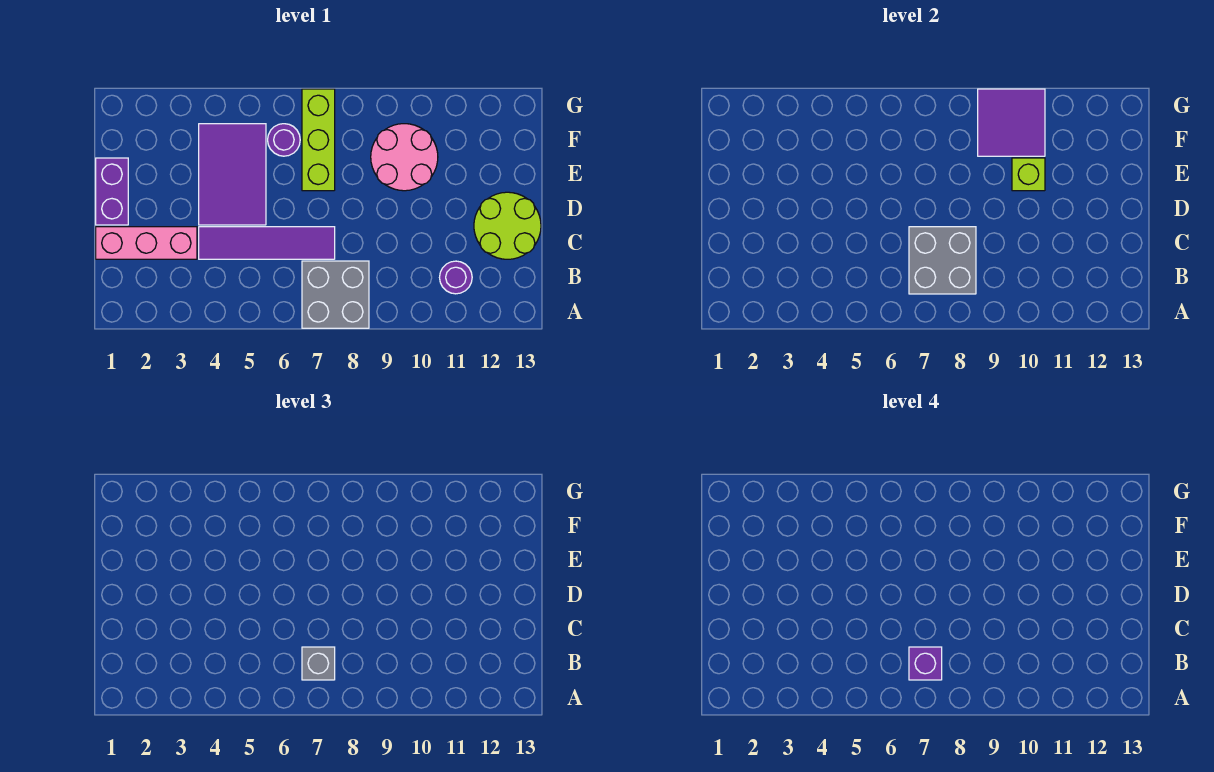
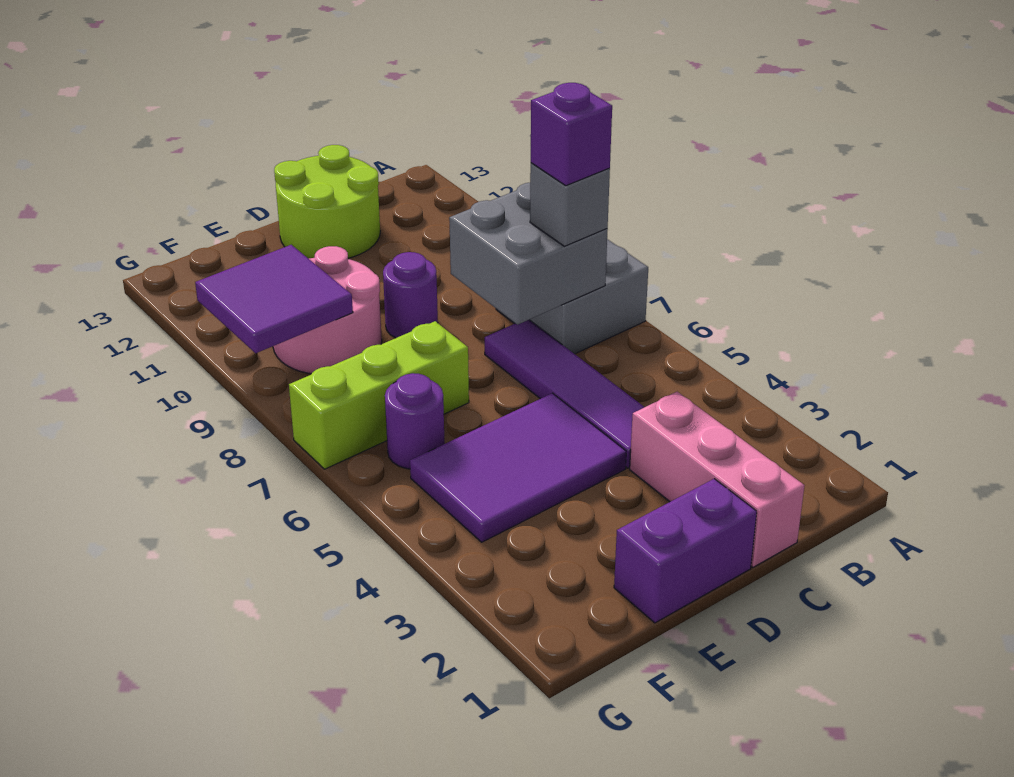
purple 1x1 round brick [440,261,472,294] -> purple 1x1 round brick moved to [383,252,438,338]
lime 1x1 brick [1012,158,1045,191] -> none

